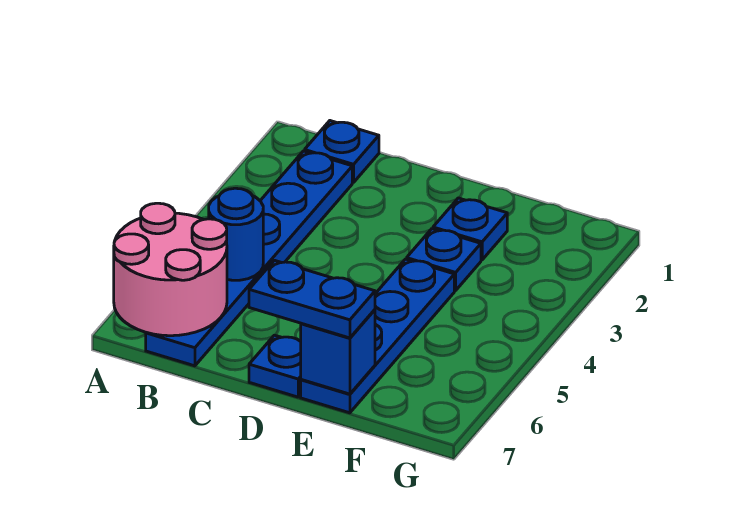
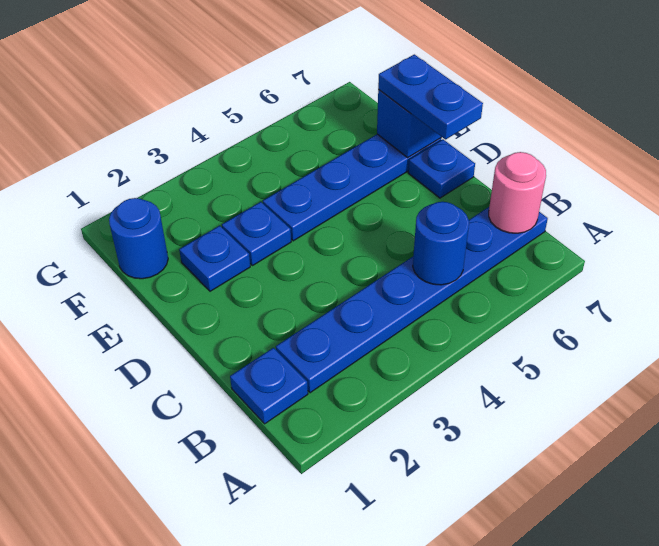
pink 2x2 round brick [114,203,227,336] -> pink 1x1 round brick [489,152,546,233]
none -> blue 1x1 round brick [109,198,168,279]

